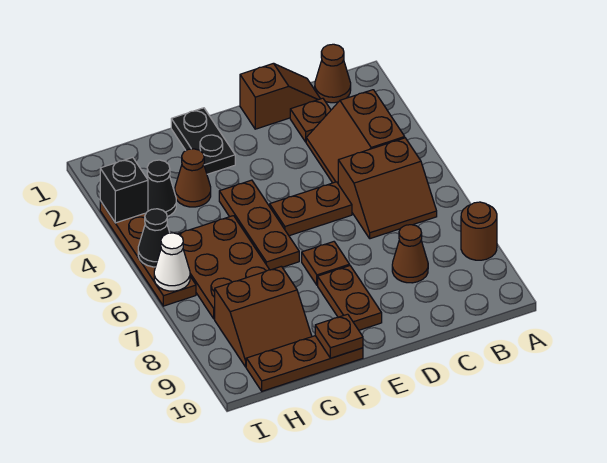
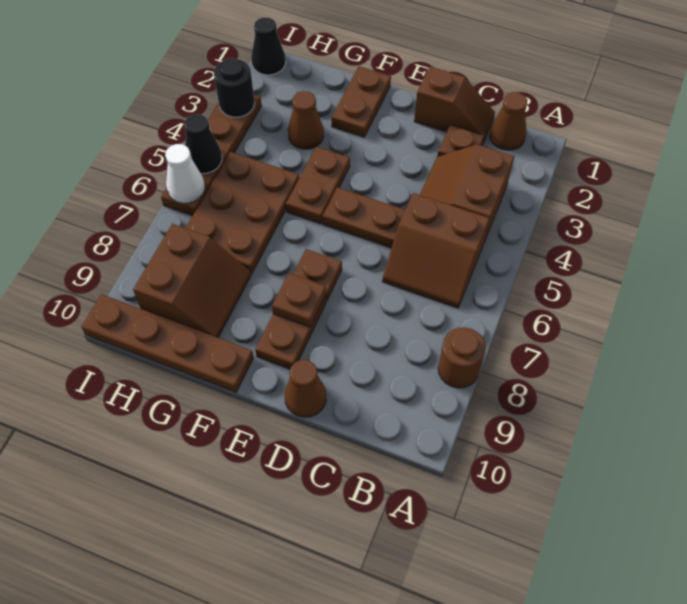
brown 1x1 cone [392,225,428,283] -> brown 1x1 cone moved to [285,360,326,417]
black 1x2 plate [171,108,235,174] -> brown 1x2 plate [331,66,391,137]
brown 1x3 plate [219,180,299,270] -> brown 1x2 plate [286,146,350,224]
brown 1x3 plate [246,336,363,391] -> brown 1x4 plate [81,294,254,392]
brown 1x1 plate [315,314,363,358] -> brown 1x1 plate moved to [272,273,326,327]
brown 2x2 slope [215,266,312,367] -> brown 2x2 slope turned to [133,224,251,337]
black 1x1 cone [147,160,176,217] -> black 1x1 cone moved to [251,17,286,75]
black 1x1 brick [100,157,148,223] -> black 1x1 round brick [214,58,255,117]

